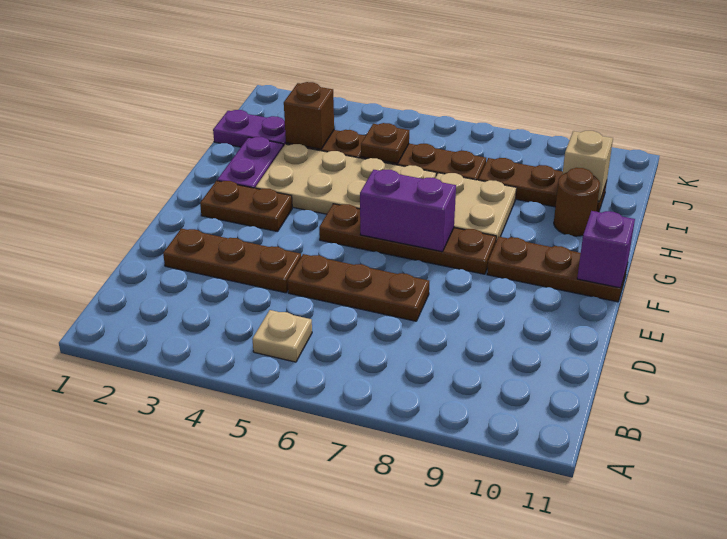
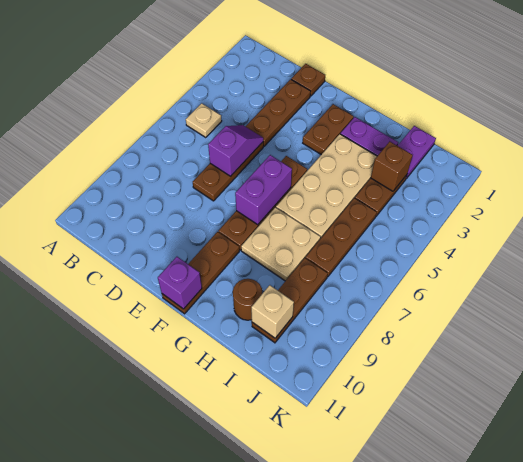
none -> purple 1x2 slope [208,125,263,176]
brown 1x1 plate [361,123,409,163] -> brown 1x1 plate moved to [291,64,325,96]

